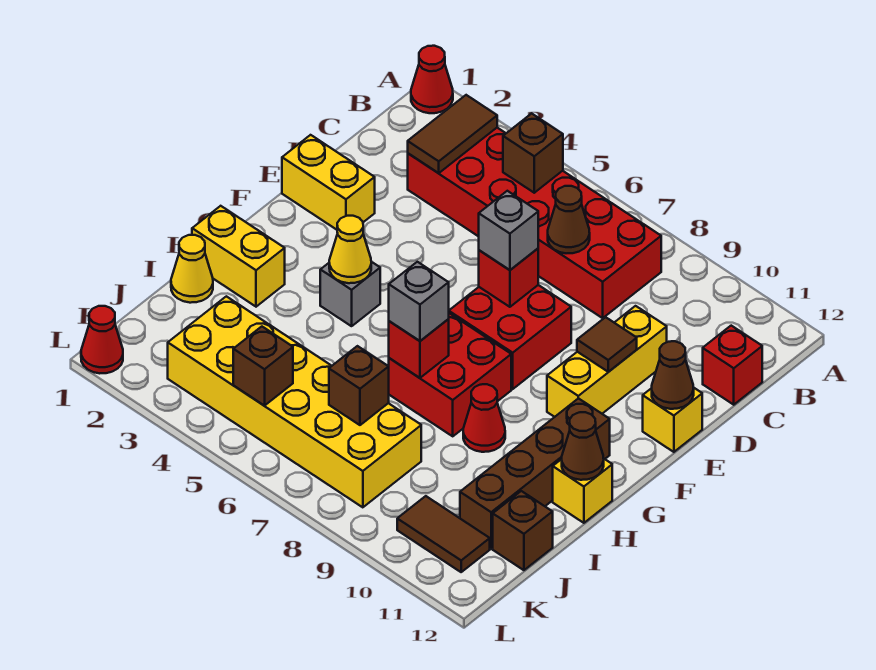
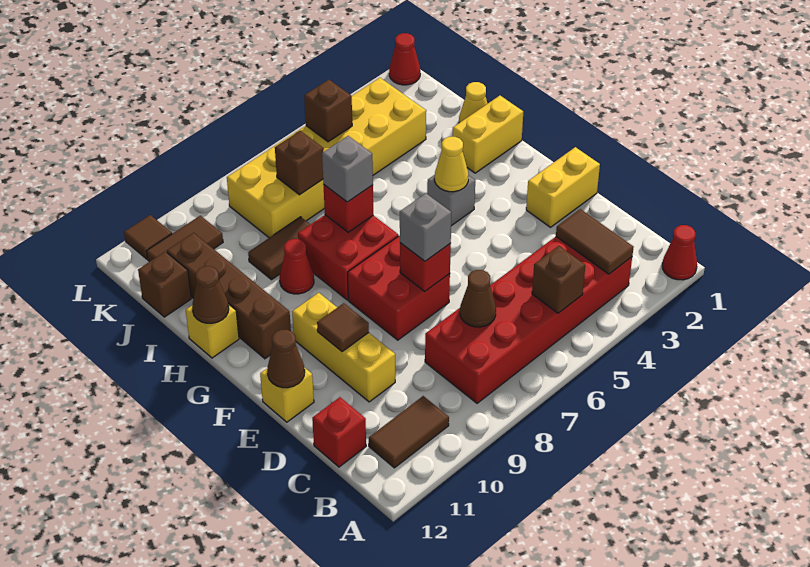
none -> brown 1x2 tile [369,396,449,468]
none -> brown 1x2 tile [248,217,310,280]
none -> brown 1x1 tile [124,215,172,259]

